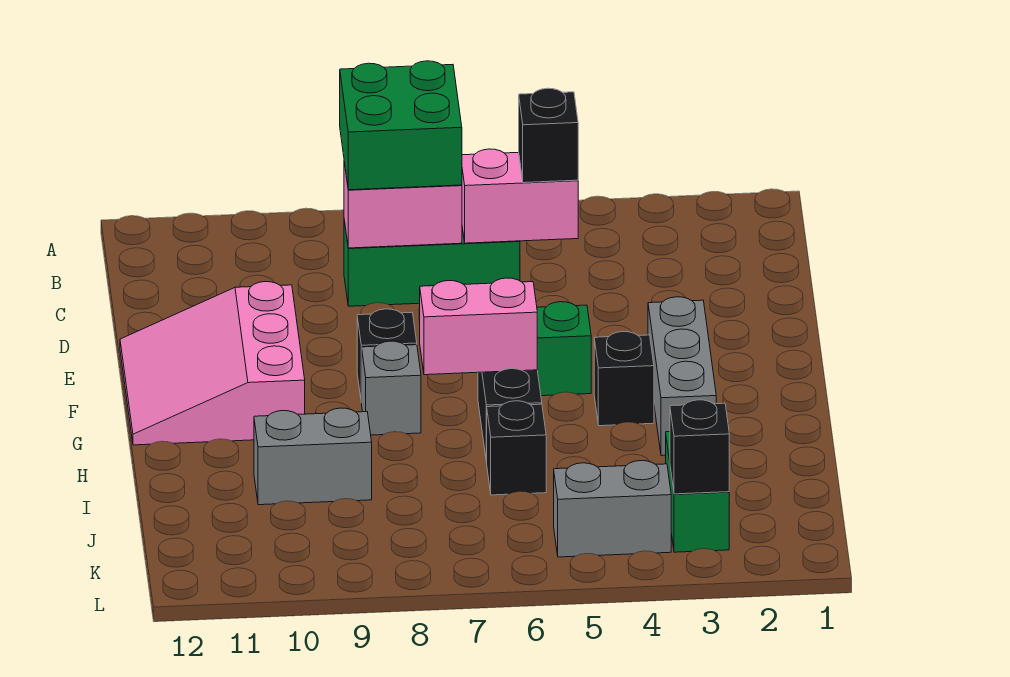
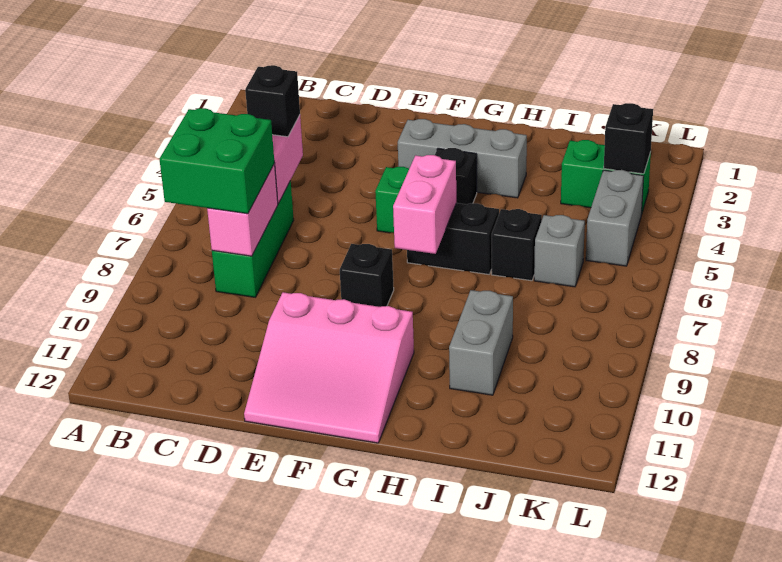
grey 1x1 brick [362,341,421,435] -> grey 1x1 brick moved to [534,215,585,287]

